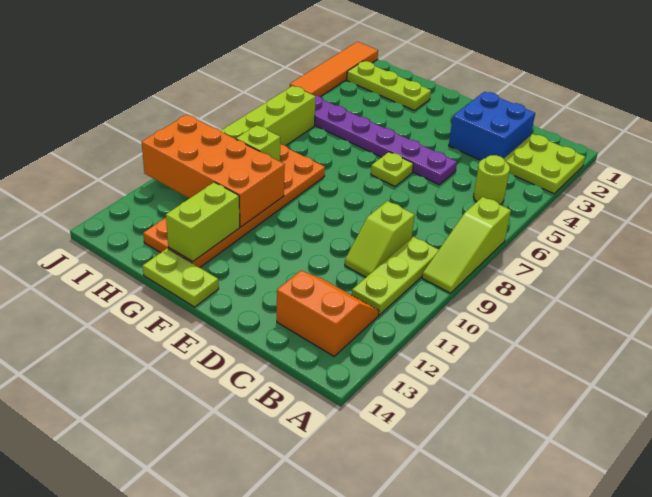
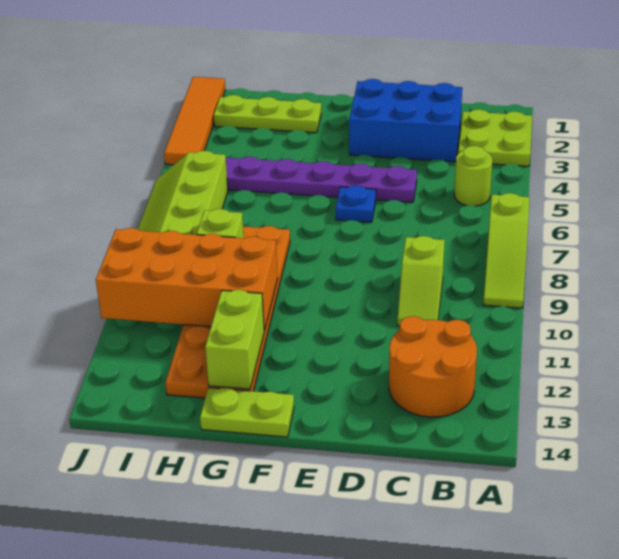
lime 1x3 plate [352,237,439,315] -> none
orange 2x2 slope [277,271,379,356] -> orange 2x2 round brick [389,316,477,417]
blue 2x2 brick [449,92,535,160] -> blue 2x3 brick [349,79,462,162]
lime 1x1 plate [371,152,413,186] -> blue 1x1 plate [336,185,376,222]

